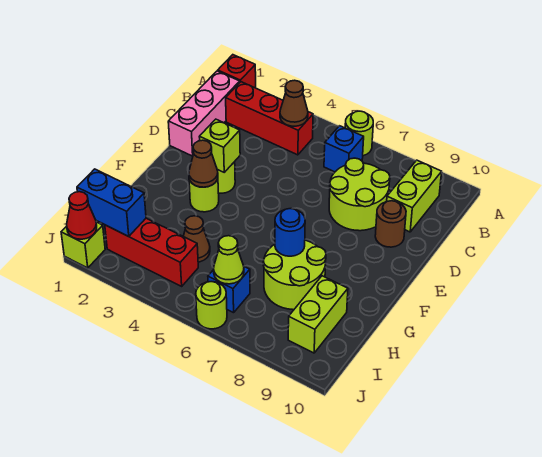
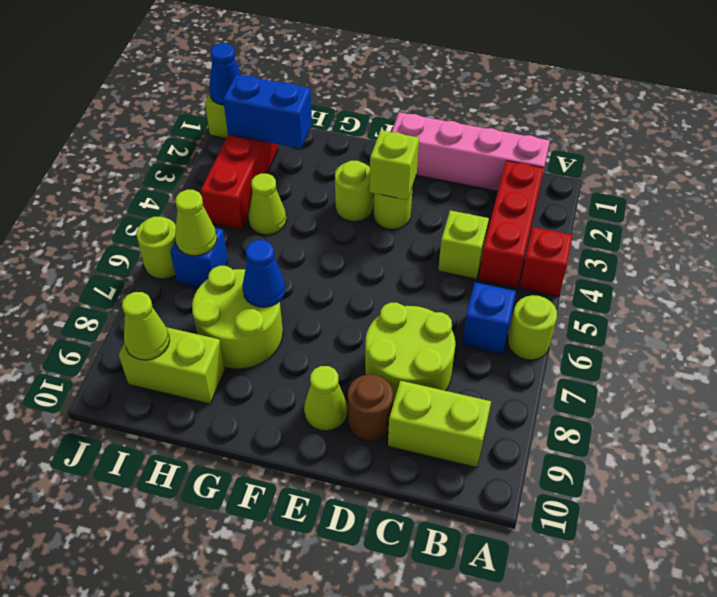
red 1x1 brick [218,55,256,88] -> red 1x1 brick moved to [520,227,573,296]
pink 1x3 brick [168,71,240,156] -> pink 1x4 brick [392,112,550,191]
brown 1x1 cone [280,80,308,126] -> none
none -> lime 1x1 brick [438,210,489,279]
none -> lime 1x1 cone [304,366,348,431]
brown 1x1 cone [189,140,218,187] -> none
blue 1x1 round brick [275,209,305,256] -> blue 1x1 cone [242,240,285,307]
brown 1x1 cone [183,216,210,262] -> lime 1x1 cone [248,173,286,235]
blue 1x2 brick [77,169,146,236] -> blue 1x2 brick turned to [223,74,312,149]
none -> lime 1x1 cone [122,292,170,360]
red 1x1 cone [67,192,97,239] -> blue 1x1 cone [209,43,241,105]

